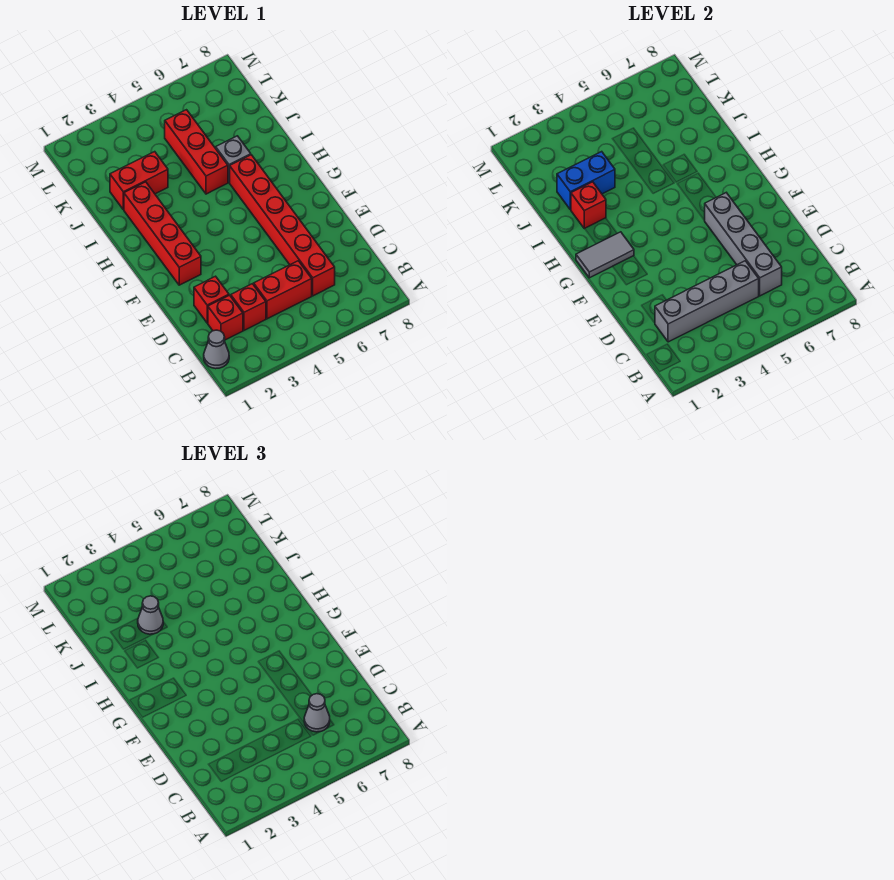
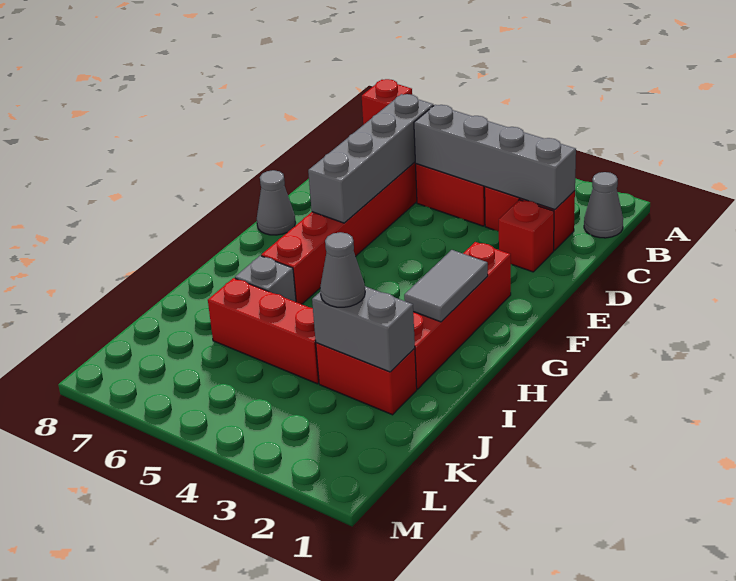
grey 1x1 cone [304,694,330,732] -> grey 1x1 cone moved to [257,170,296,235]
grey 1x2 tile [576,232,634,278] -> grey 1x2 tile turned to [404,250,488,322]
red 1x1 brick [571,182,606,229] -> red 1x1 brick moved to [362,79,412,125]
red 1x3 brick [165,110,228,194] -> red 1x3 brick turned to [208,278,319,384]
blue 1x2 brick [557,152,615,210] -> grey 1x2 brick [312,286,415,372]

